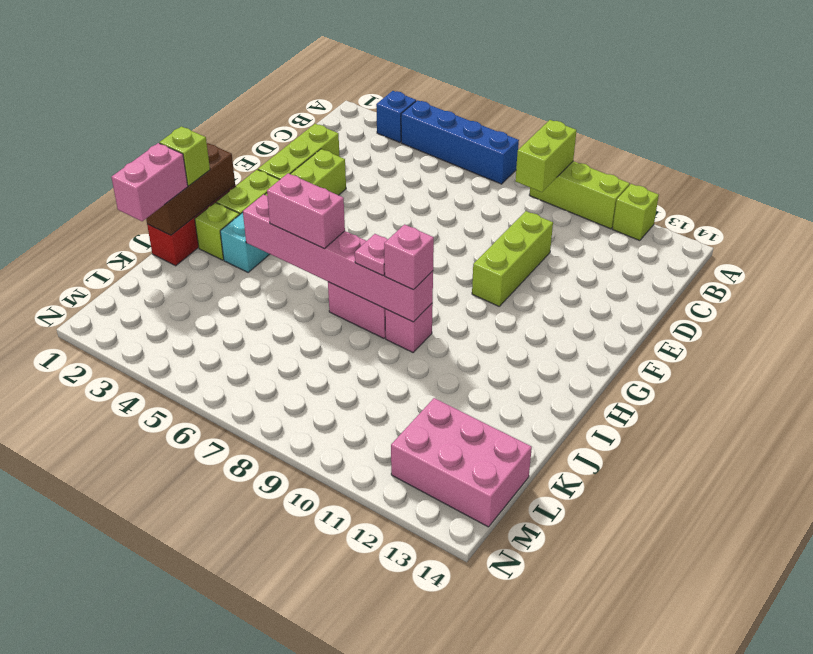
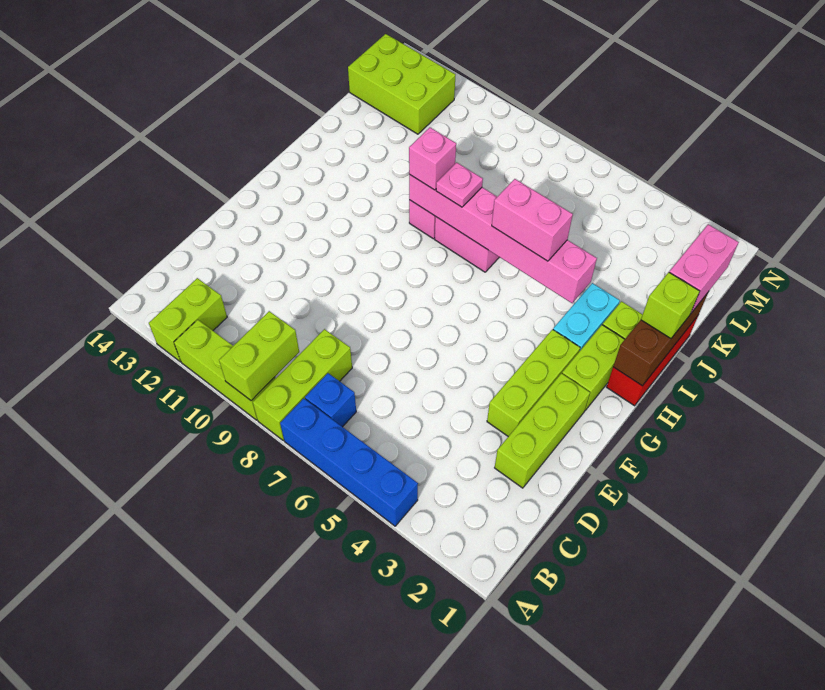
blue 1x1 brick [376,91,416,142] -> blue 1x1 brick moved to [305,373,356,427]
lime 1x1 brick [613,184,659,241] -> lime 1x2 brick [149,278,227,362]
lime 1x3 brick [472,211,553,306] -> lime 1x3 brick moved to [253,329,352,441]
pink 2x3 brick [391,398,532,527] -> lime 2x3 brick [348,34,455,134]

